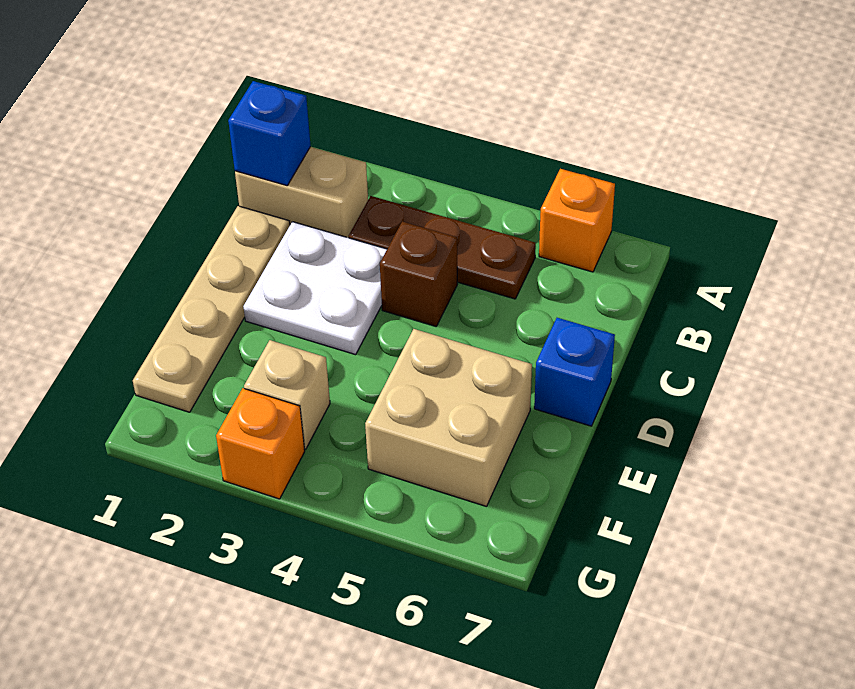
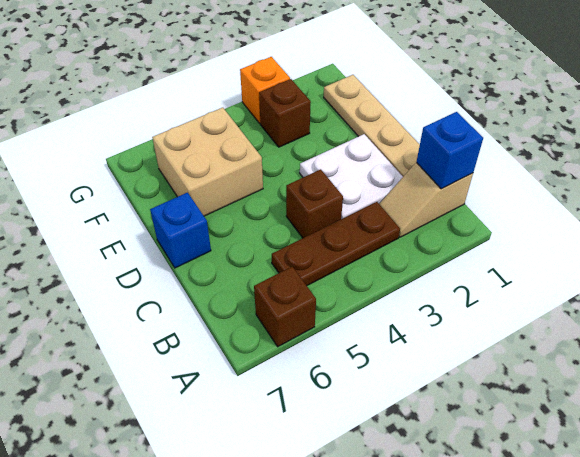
orange 1x1 brick [539,169,615,272] -> brown 1x1 brick [254,267,316,347]
tan 1x2 brick [235,147,368,238] -> tan 1x2 slope [379,163,473,237]
tan 1x1 brick [244,340,330,449] -> brown 1x1 brick [259,79,311,147]

